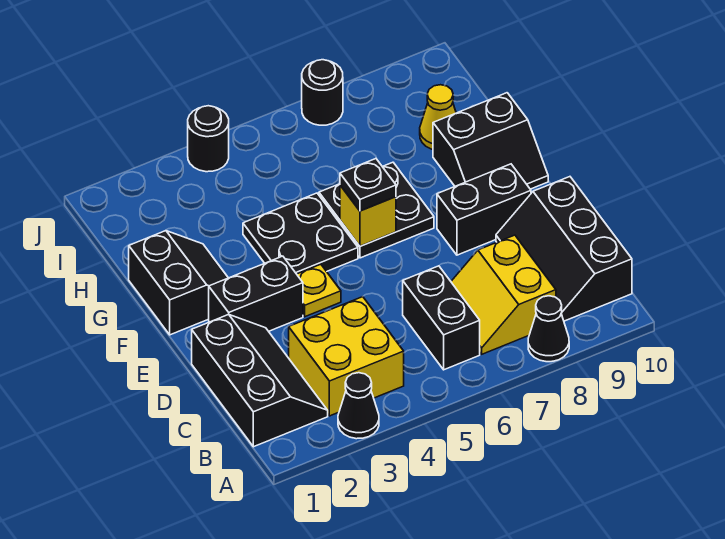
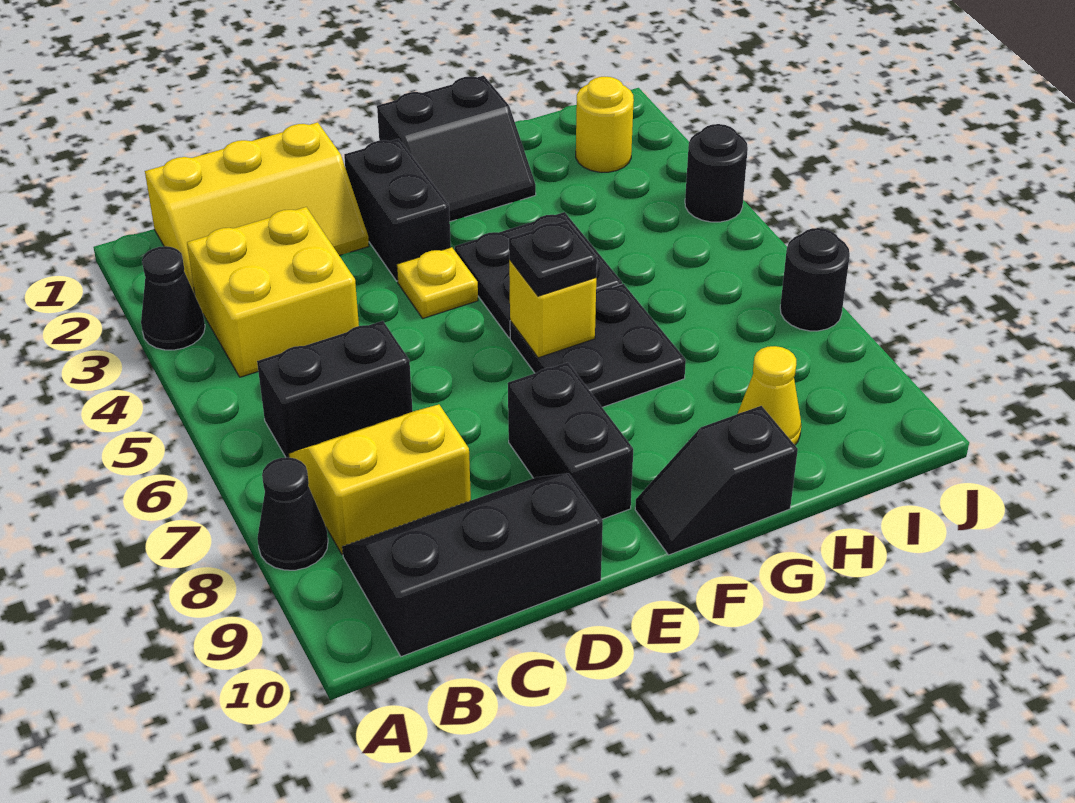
black 2x3 slope [192,314,328,447] -> yellow 2x3 slope [145,122,369,294]
black 2x2 slope [433,93,548,189] -> black 1x2 slope [635,406,798,555]
none -> yellow 1x1 round brick [576,77,634,172]

